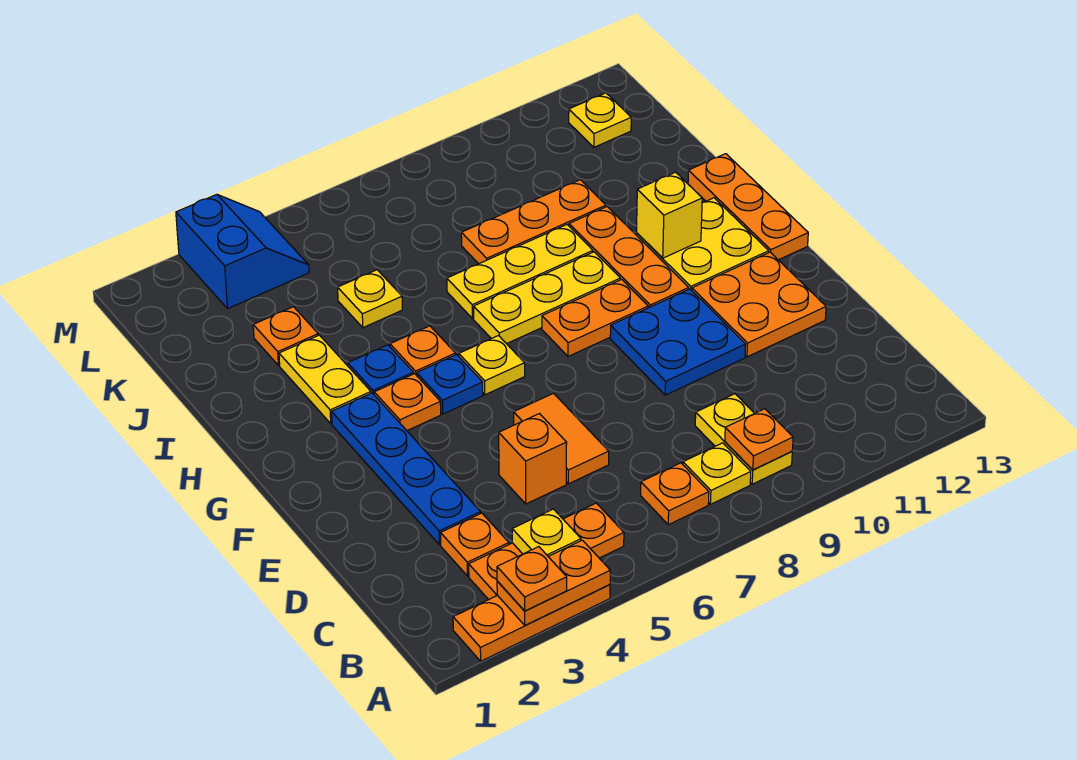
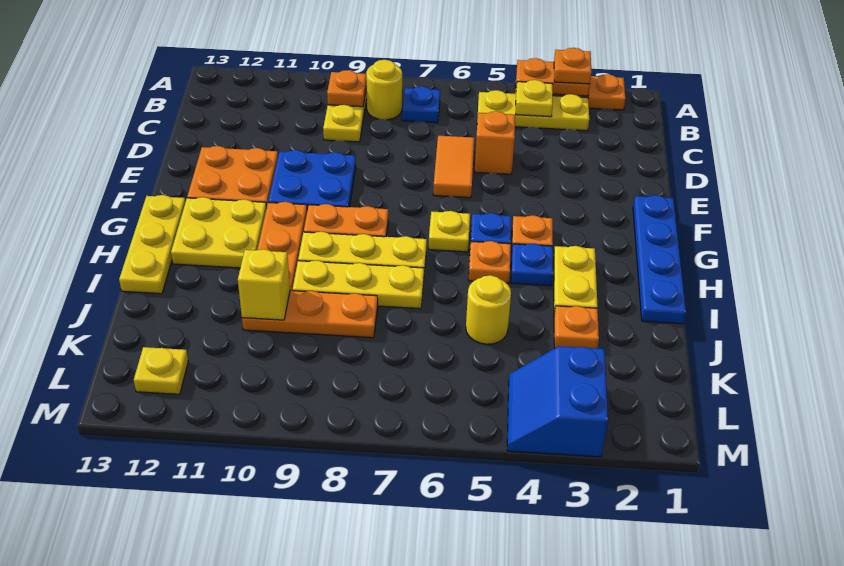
orange 1x3 plate [469,503,624,600] -> yellow 1x3 plate [477,90,589,131]
orange 1x1 plate [641,463,709,525] -> blue 1x1 plate [402,86,440,123]
yellow 1x1 plate [683,443,751,504] -> yellow 1x1 round brick [366,60,402,120]
orange 1x1 plate [441,513,509,576] -> none
blue 1x4 plate [332,393,481,545] -> blue 1x4 plate moved to [633,195,686,324]
orange 1x3 plate [688,154,808,260] -> yellow 1x3 plate [119,195,186,294]
yellow 1x1 brick [637,172,702,258] -> yellow 1x1 brick moved to [238,249,290,320]
yellow 1x1 plate [338,270,402,328] -> yellow 1x1 round brick [466,275,511,344]

